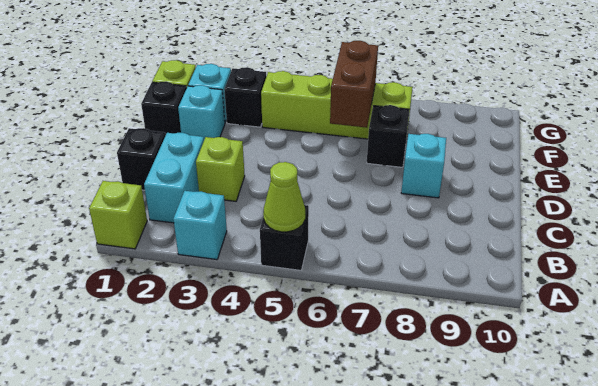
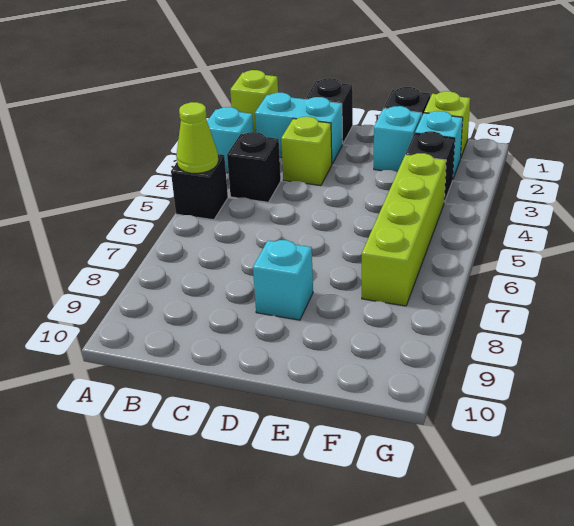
brown 1x2 brick [330,41,378,128] -> none
black 1x1 brick [367,105,410,167] -> black 1x1 brick moved to [227,132,281,202]

